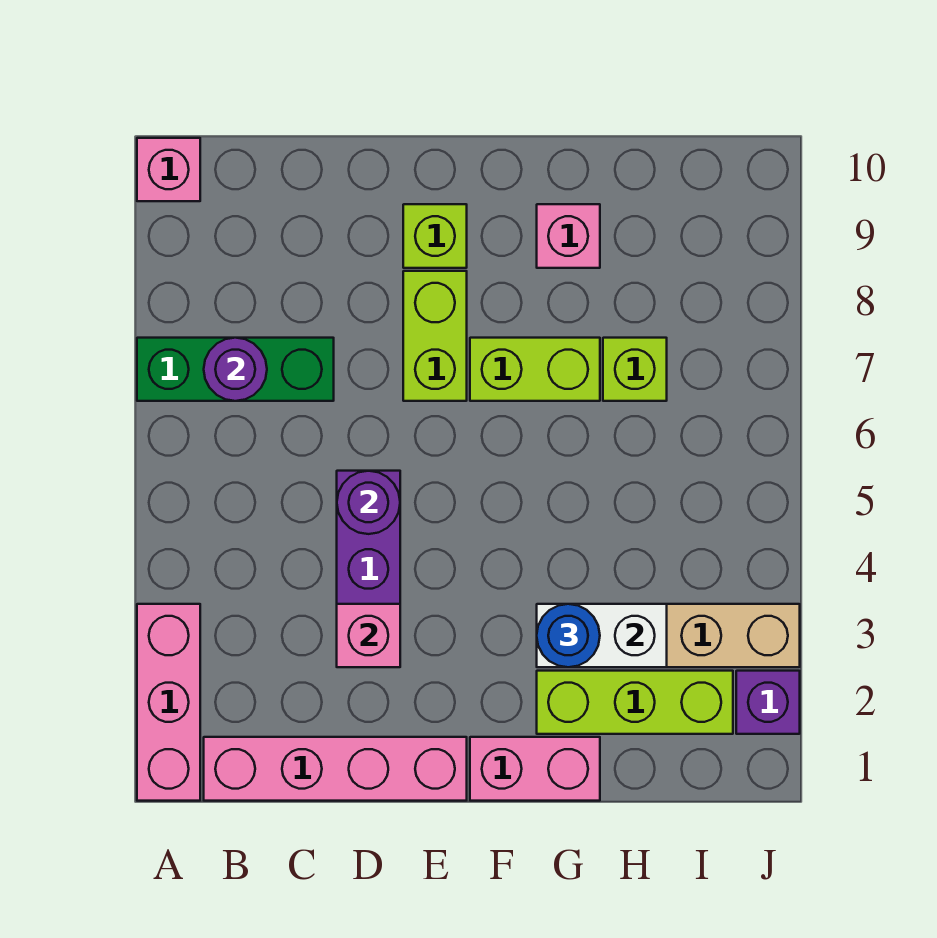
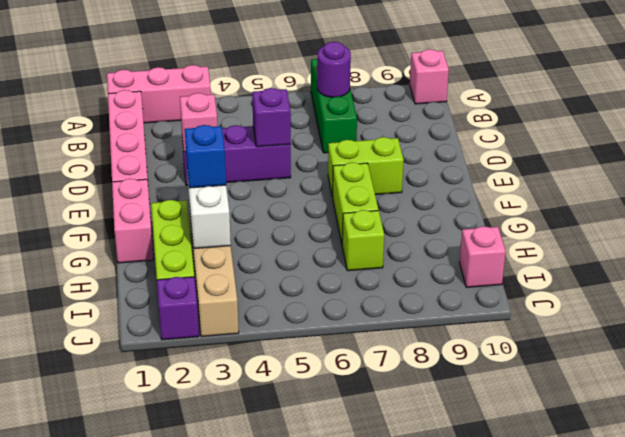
purple 1x1 round brick [337,471,400,534] -> purple 1x1 brick [252,88,291,147]
lime 1x1 brick [403,204,467,268] -> none
blue 1x1 round brick [537,604,600,667] -> blue 1x1 brick [185,125,226,188]
pink 1x1 brick [537,204,600,268] -> pink 1x1 brick moved to [459,226,506,287]

